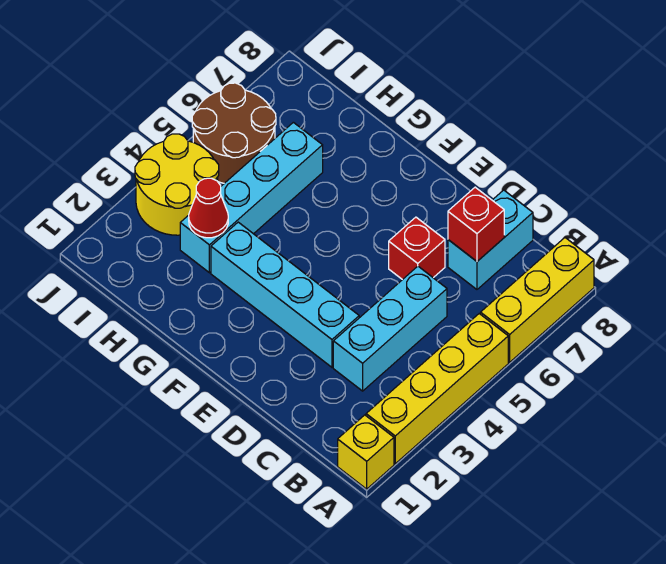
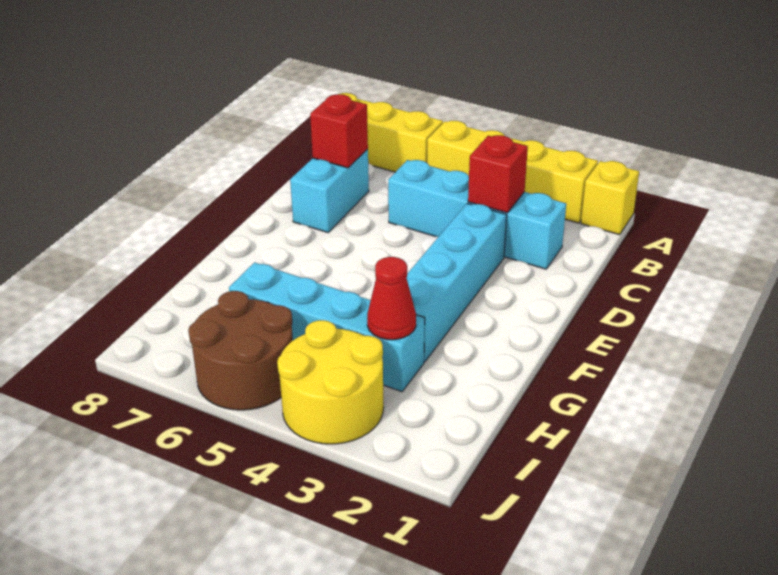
cyan 1x3 brick [333,266,447,391] -> cyan 1x4 brick [388,160,566,269]
cyan 1x2 brick [448,190,533,289] -> cyan 1x2 brick turned to [290,149,369,232]
red 1x1 brick [389,217,445,280] -> red 1x1 brick moved to [468,135,528,213]

